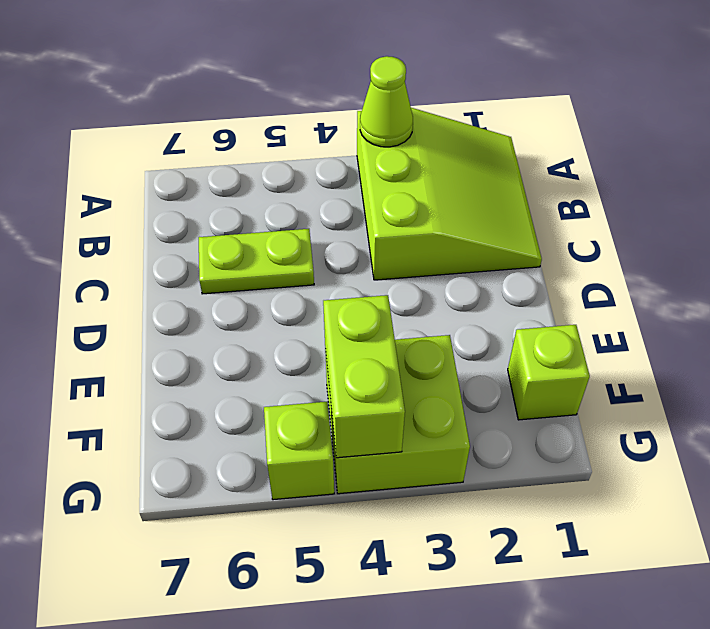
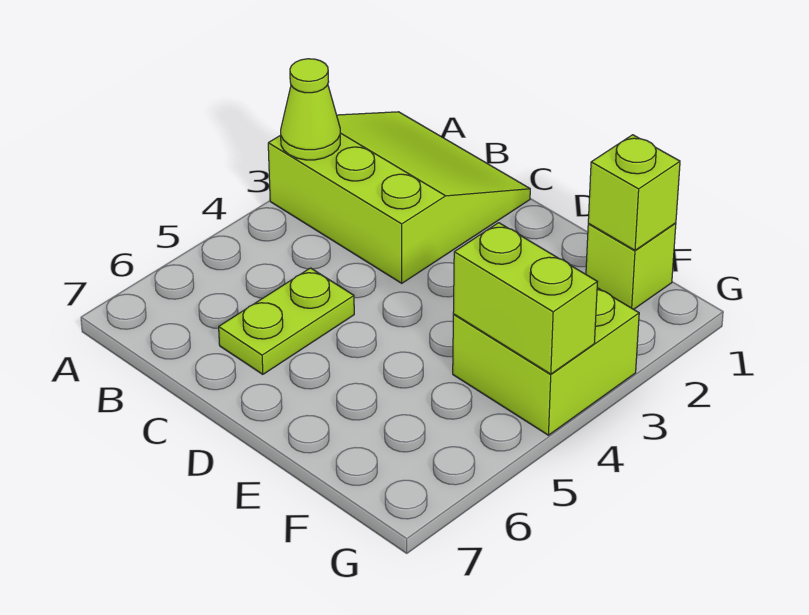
lime 1x1 brick [264,402,334,500] -> lime 1x1 brick moved to [588,135,680,250]

